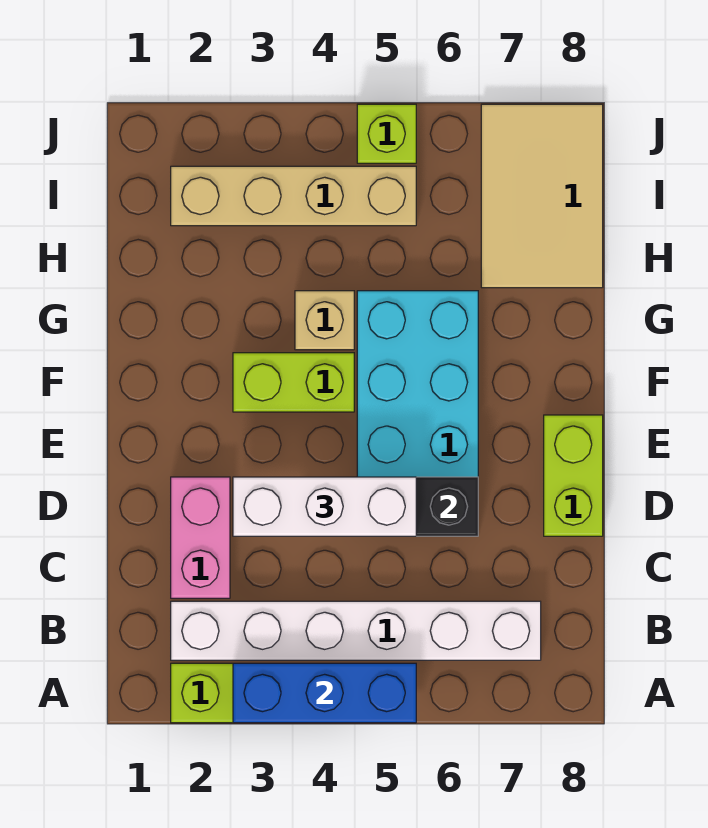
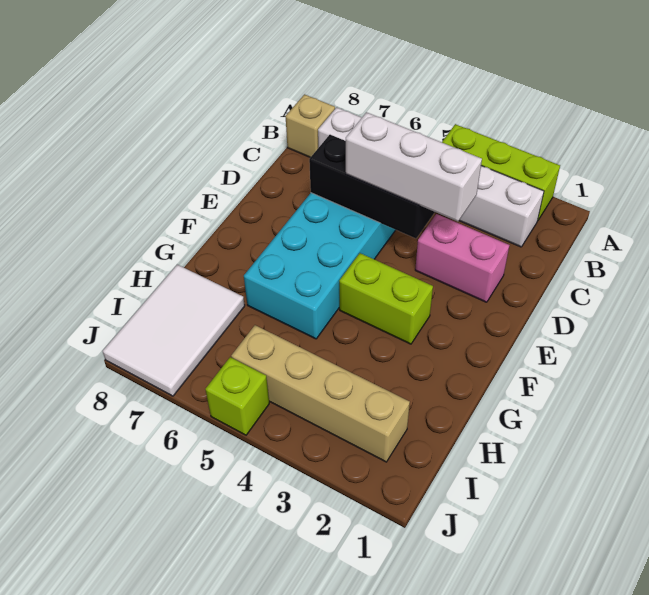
blue 1x3 brick [233,663,416,723] -> none
pink 1x2 brick [171,477,230,598] -> pink 1x2 brick turned to [415,214,509,302]
lime 1x2 brick [544,415,603,536] -> none
tan 1x1 brick [295,291,354,350] -> tan 1x1 brick moved to [286,94,335,157]
tan 2x3 tile [481,104,603,288] -> white 2x3 tile [103,265,245,396]

